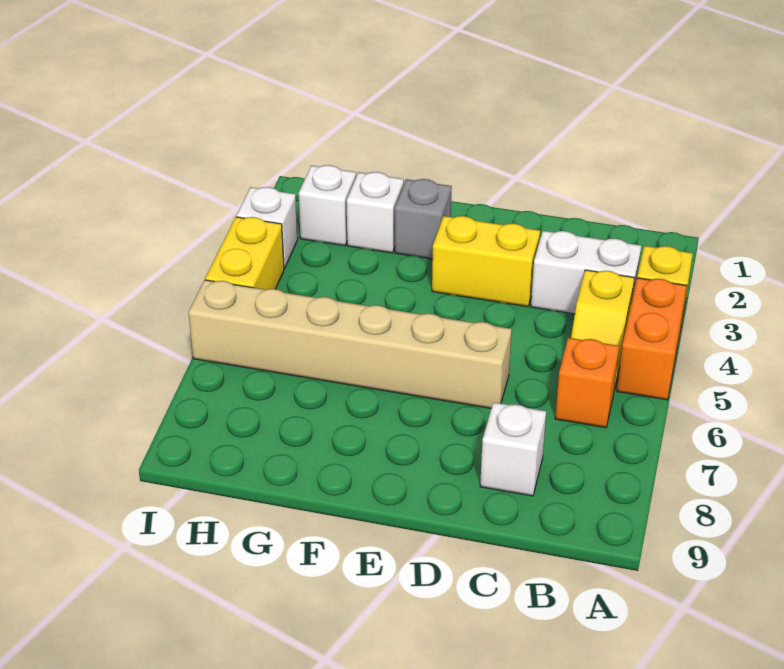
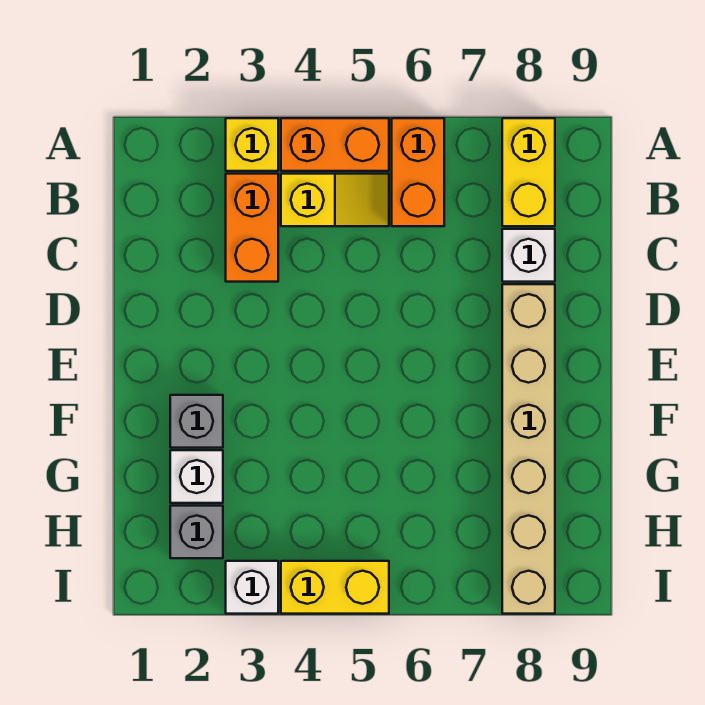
white 1x2 brick [531,231,641,314] -> orange 1x2 brick [226,174,278,282]
orange 1x1 brick [555,338,619,428] -> orange 1x2 brick [392,118,444,226]
yellow 1x2 brick [432,216,540,307] -> yellow 1x2 brick moved to [502,118,555,226]
tan 1x6 brick [189,280,512,408] -> tan 1x6 brick moved to [502,284,555,614]
white 1x1 brick [299,165,356,246] -> grey 1x1 brick [170,506,223,558]

